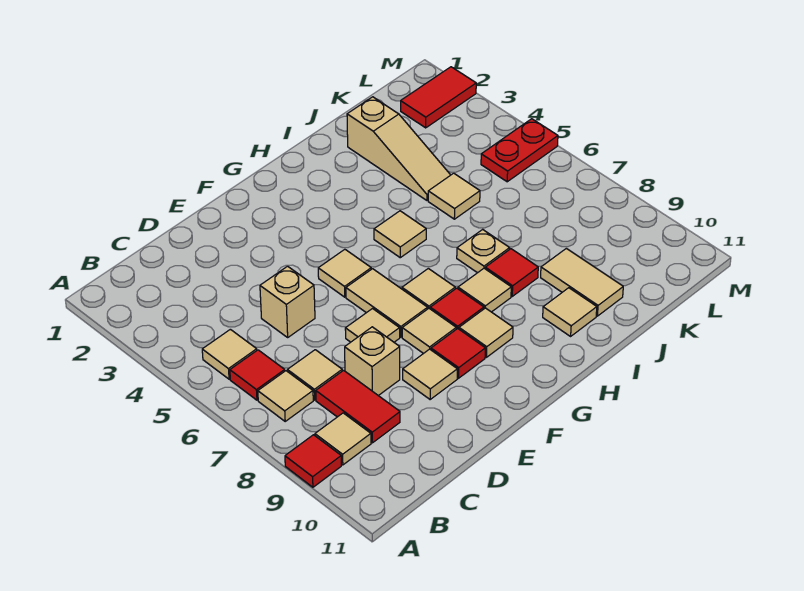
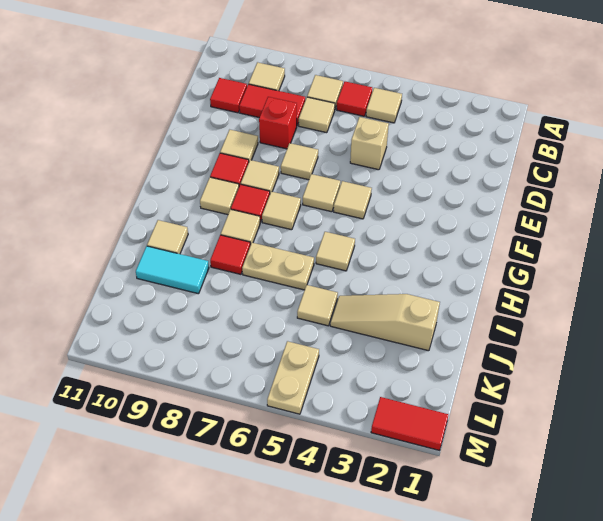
red 1x1 tile [285,435,341,487] -> red 1x1 tile moved to [210,78,247,113]
tan 1x1 brick [345,327,400,396] -> red 1x1 brick [259,97,297,149]
tan 1x2 tile [346,269,428,337] -> tan 1x1 tile [303,174,340,212]
tan 1x1 plate [457,229,510,273] -> tan 1x2 plate [242,243,314,290]
tan 1x2 tile [541,248,623,316] -> cyan 1x2 tile [136,246,209,294]
red 1x2 tile [401,67,476,128] -> red 1x2 tile turned to [371,397,448,451]
red 1x2 plate [481,119,558,182] -> tan 1x2 plate [267,341,319,414]

